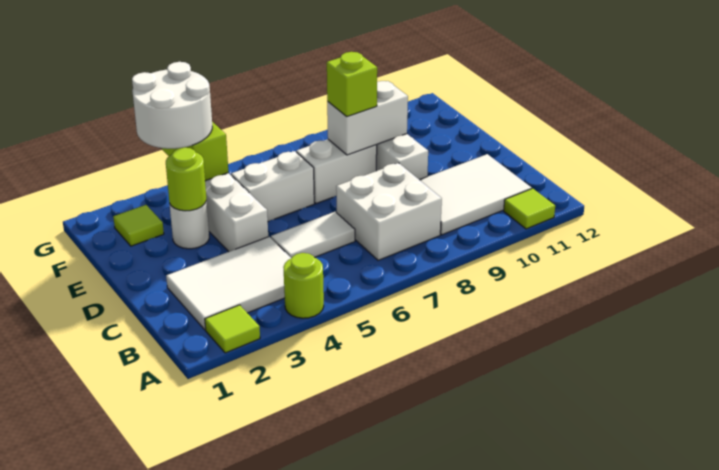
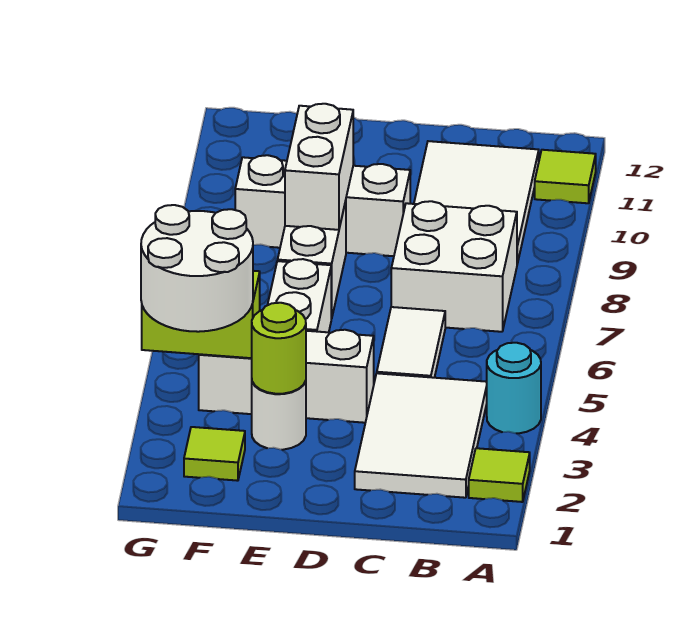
lime 1x1 round brick [284,253,324,318] -> cyan 1x1 round brick [487,343,541,433]
lime 1x1 brick [327,52,377,117] -> none

